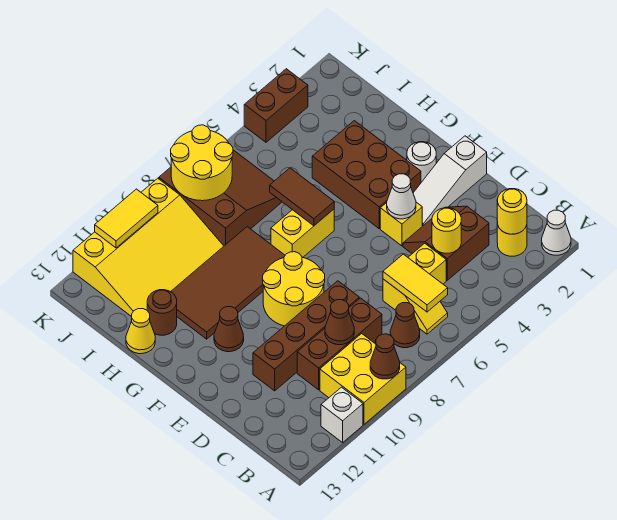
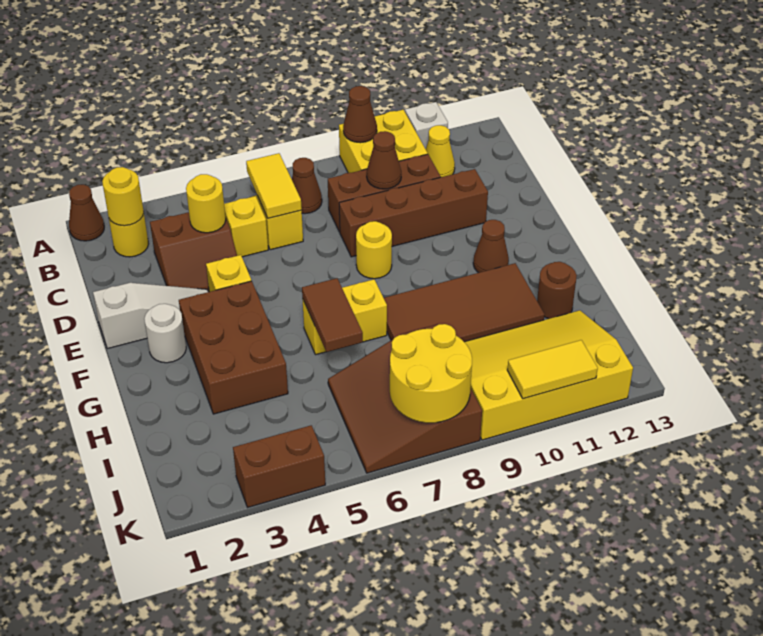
white 1x1 cone [542,210,571,255] -> brown 1x1 cone [69,184,104,241]
white 1x1 cone [387,174,416,219] -> none
yellow 2x2 round brick [263,252,325,326] -> yellow 1x1 round brick [356,221,392,279]
yellow 1x1 cone [126,309,155,354] -> yellow 1x1 cone moved to [426,125,455,177]

